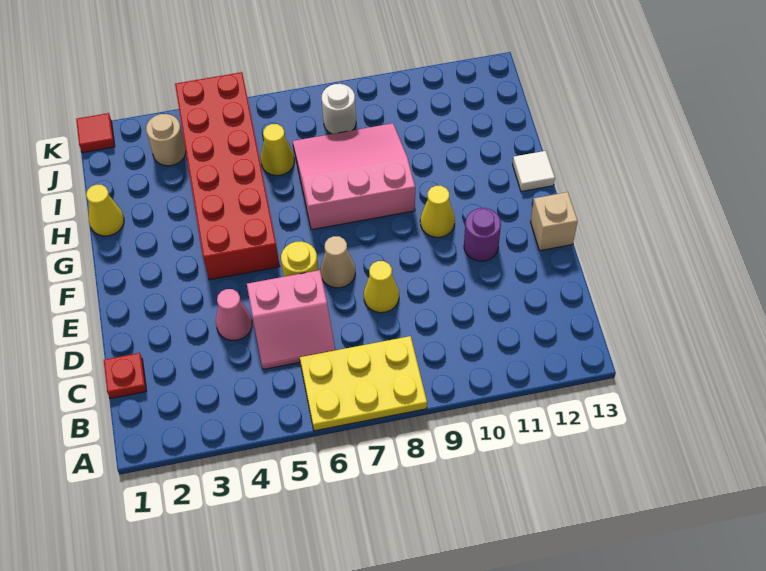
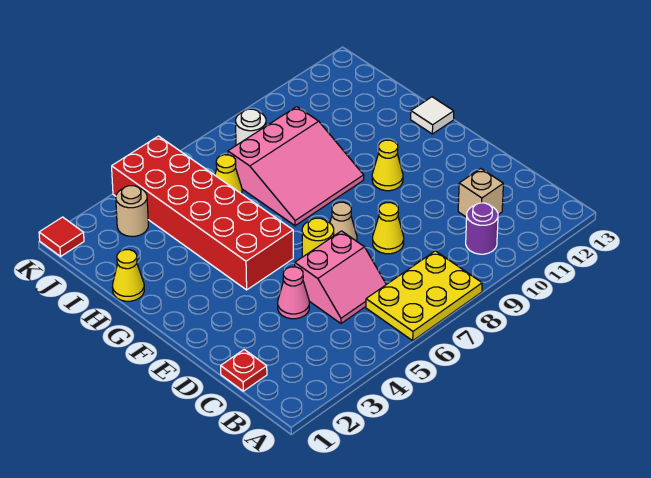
purple 1x1 round brick [464,208,501,261] -> purple 1x1 round brick moved to [466,203,498,254]
tan 1x1 brick [531,192,578,251] -> tan 1x1 brick moved to [458,169,503,217]
pink 3x3 slope [293,123,415,230] -> pink 3x3 slope turned to [228,107,364,226]

